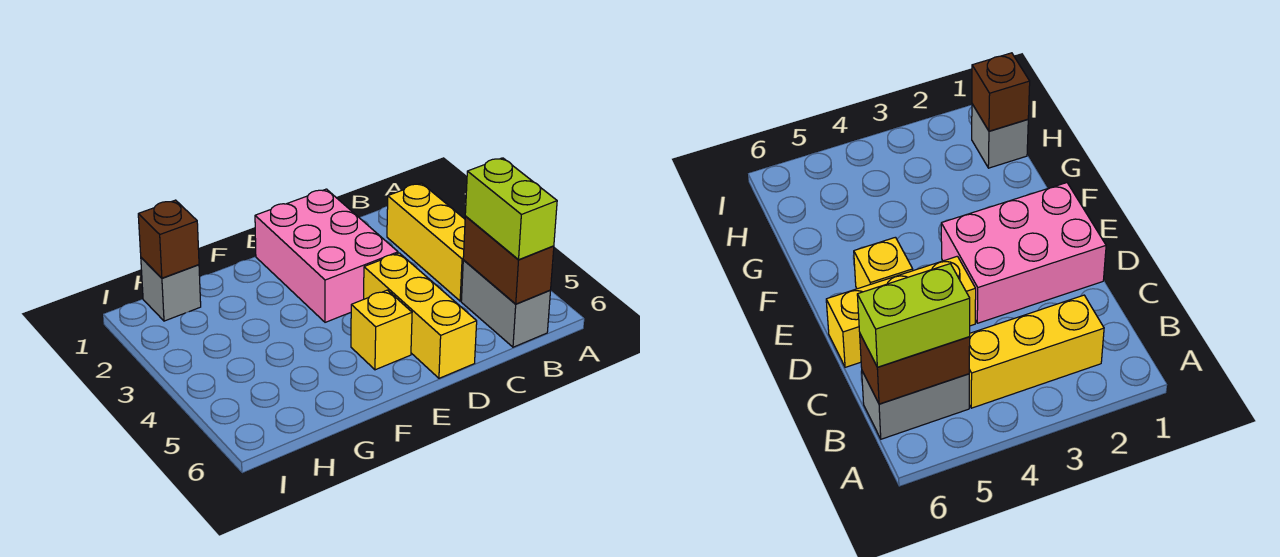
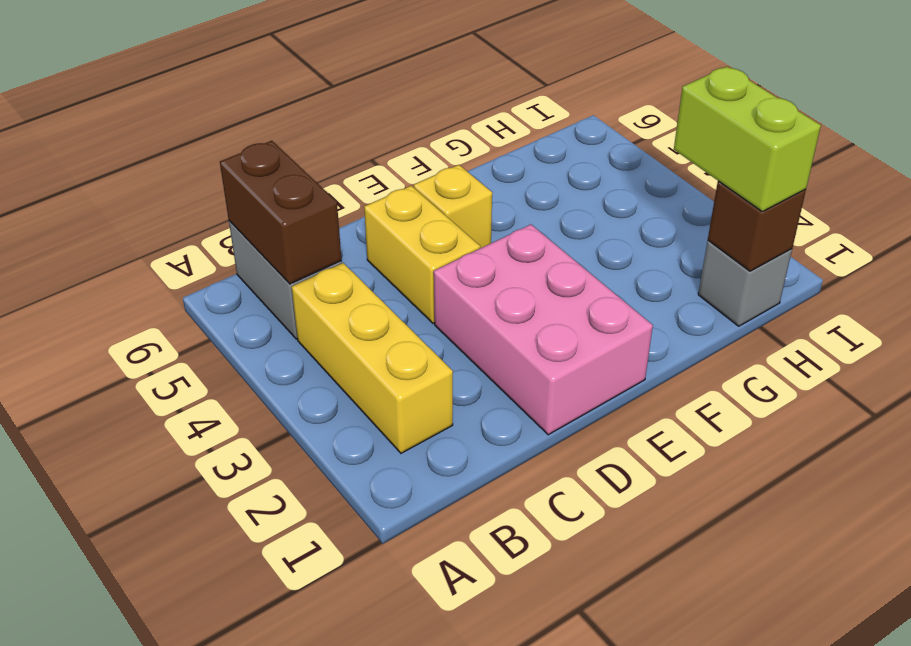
lime 1x2 brick [465,158,557,260] -> lime 1x2 brick moved to [674,66,821,212]
yellow 1x3 brick [364,253,477,378] -> yellow 1x2 brick [364,186,480,323]

